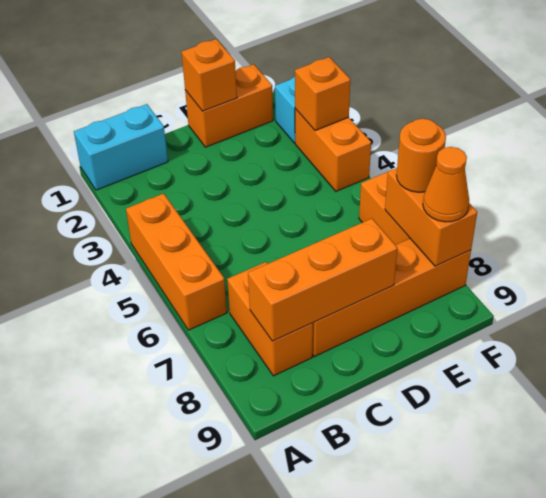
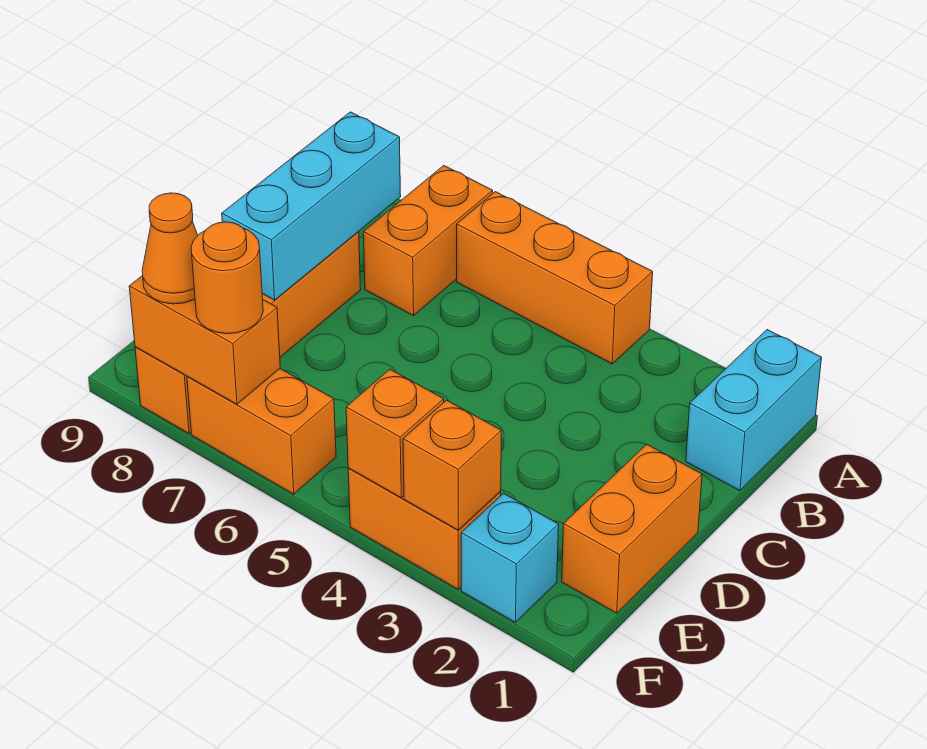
orange 1x2 brick [227,262,313,376] -> orange 1x2 brick turned to [363,166,493,316]
orange 1x3 brick [248,219,397,341] -> cyan 1x3 brick [222,112,401,300]
orange 1x1 brick [182,39,237,111] -> orange 1x1 brick moved to [346,369,444,498]

